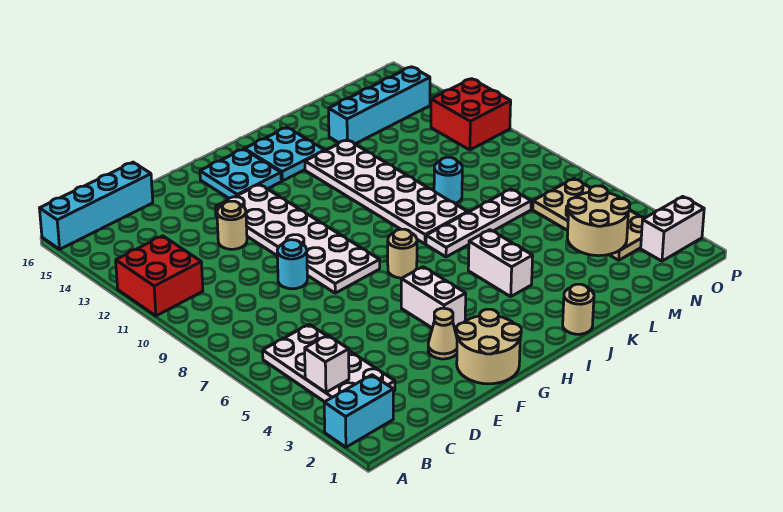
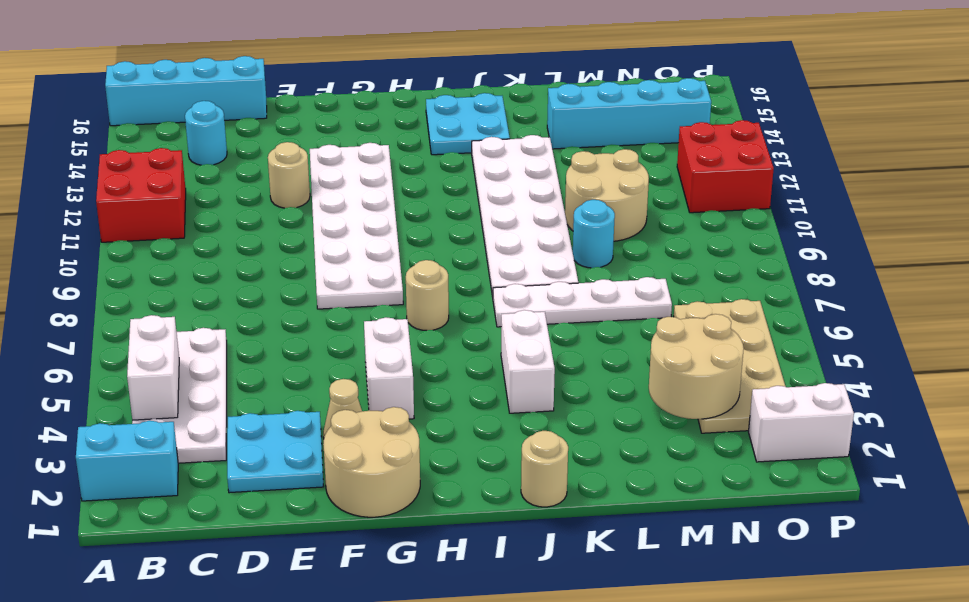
white 1x1 brick [305,335,349,392] -> white 1x2 brick [127,315,179,420]
cyan 1x1 round brick [277,240,307,289] -> cyan 1x1 round brick moved to [185,101,227,165]
cyan 2x2 plate [200,149,281,198] -> cyan 2x2 plate moved to [227,411,324,493]
none -> tan 2x2 round brick [565,149,649,241]

